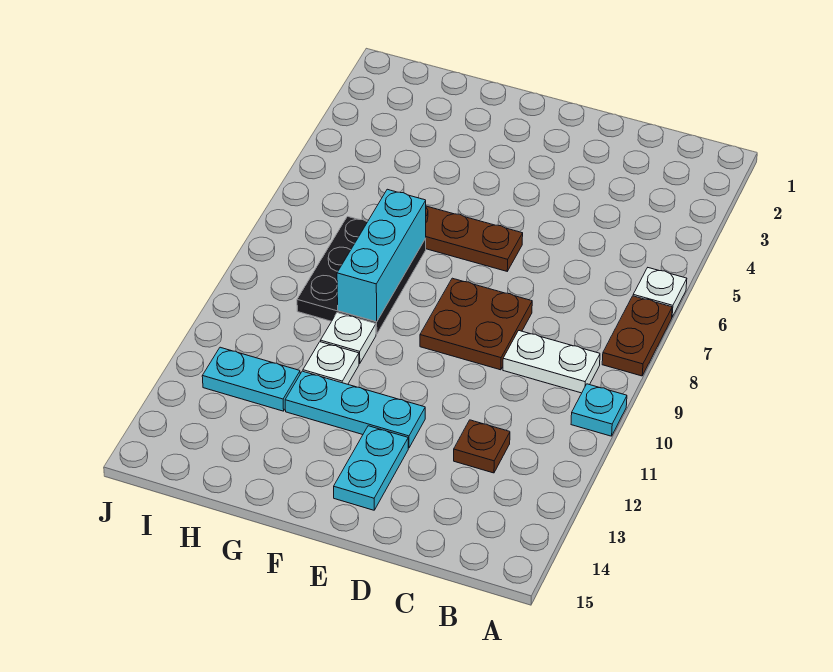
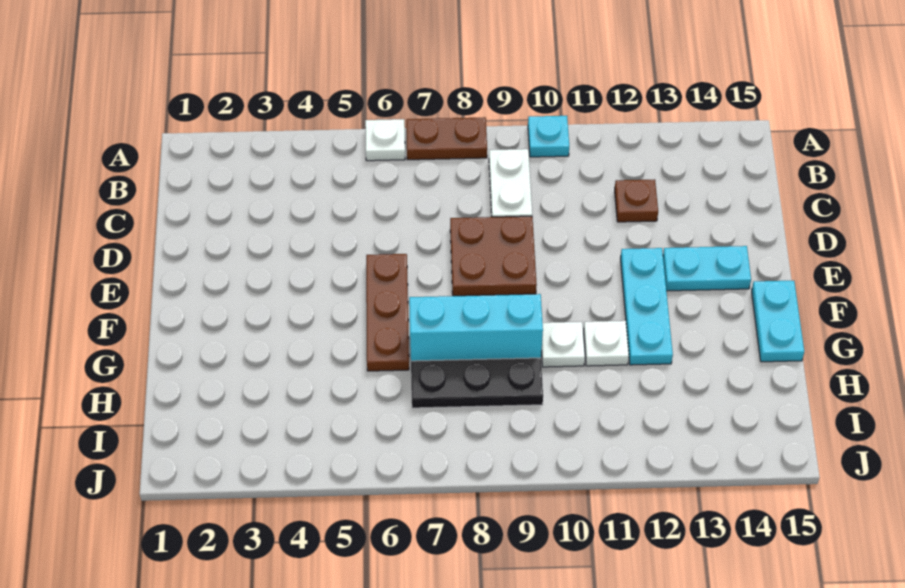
cyan 1x2 plate [202,347,300,411] -> cyan 1x2 plate moved to [752,281,804,362]

